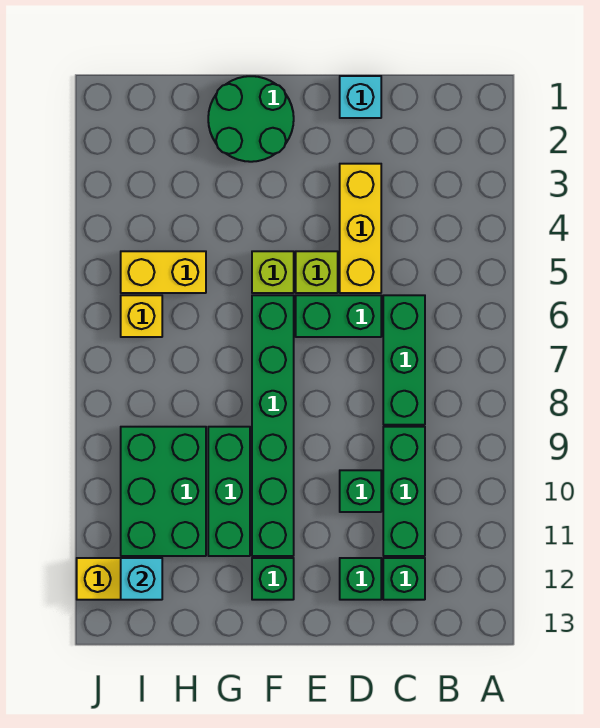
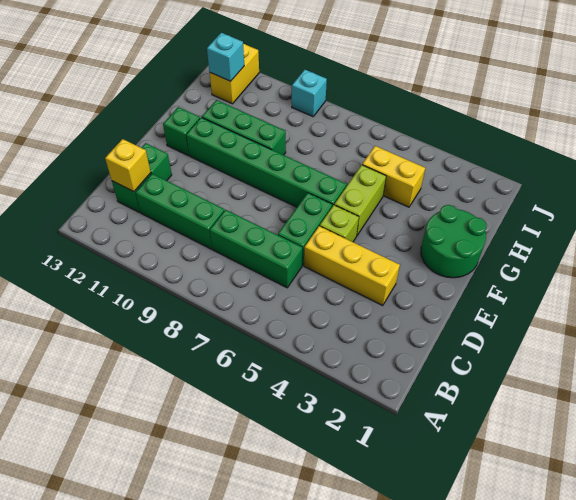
cyan 1x1 brick [340,76,381,118] -> cyan 1x1 brick moved to [292,70,327,117]
green 1x1 brick [340,470,381,512] -> none
lime 1x1 brick [252,251,294,293] -> lime 1x2 brick [334,165,386,235]
yellow 1x2 brick [121,251,206,293] -> yellow 1x2 brick turned to [362,146,425,207]
green 2x3 brick [121,427,206,556] -> none
yellow 1x1 brick [121,295,162,337] -> yellow 1x1 brick moved to [105,139,151,192]

